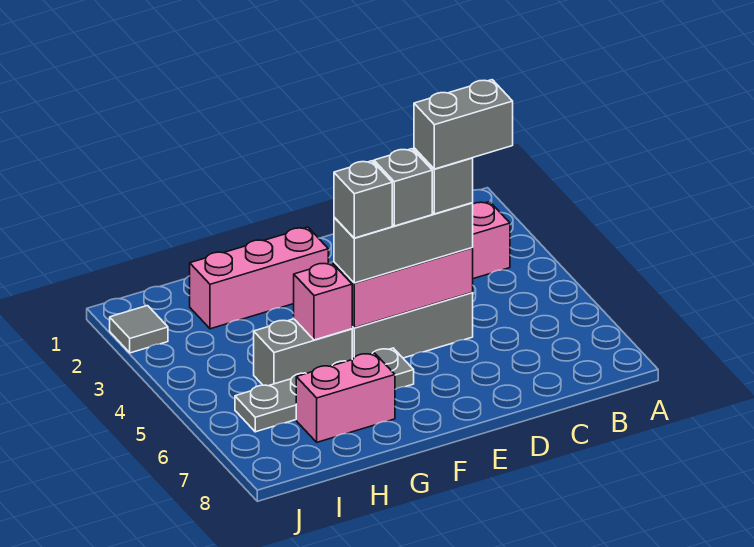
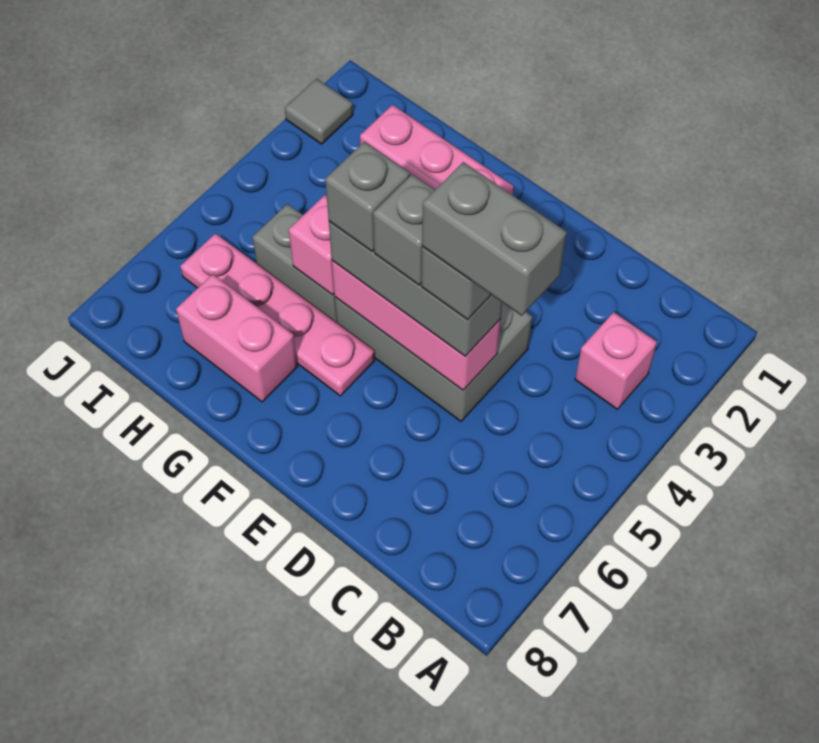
grey 1x4 plate [235,348,414,432] -> pink 1x4 plate [180,234,375,396]

